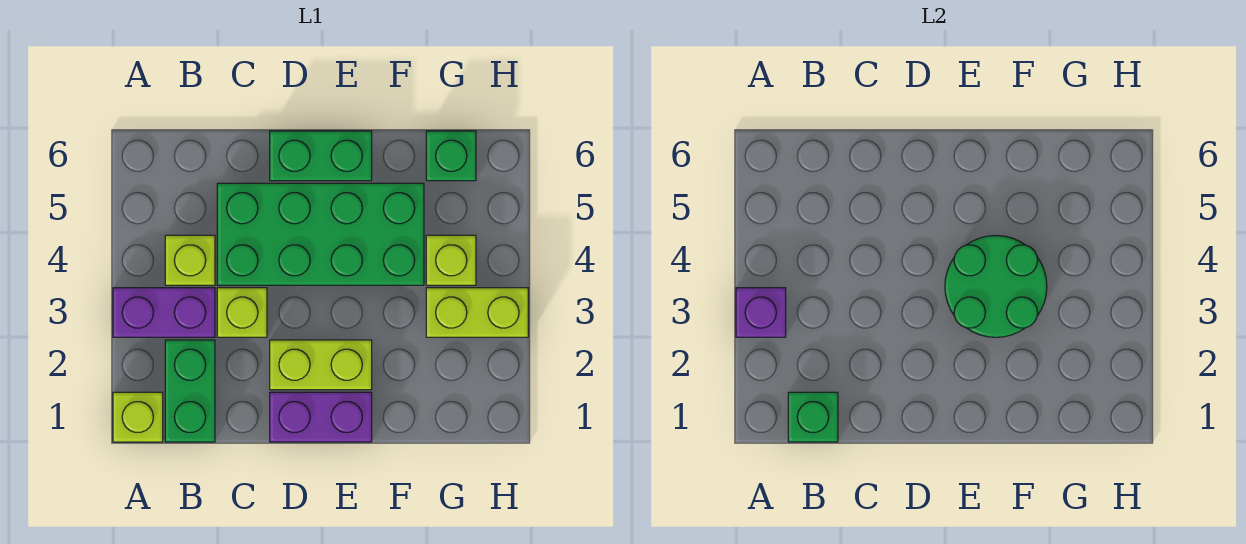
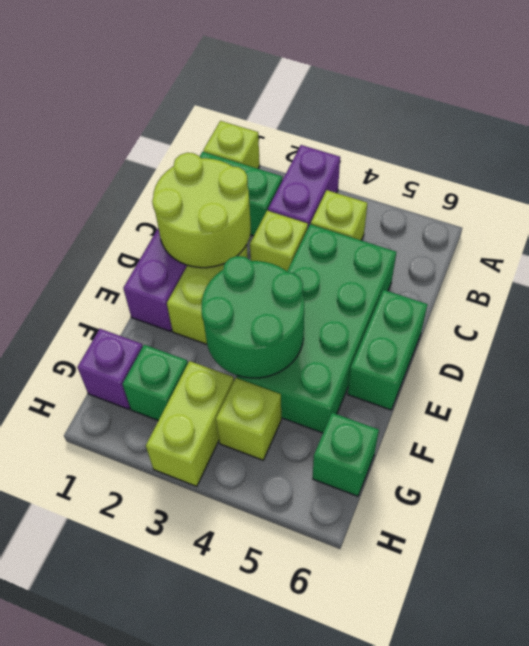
purple 1x1 brick [736,288,786,337] -> purple 1x1 brick moved to [78,329,143,409]
green 1x1 brick [788,392,838,442] -> green 1x1 brick moved to [123,345,188,421]
none -> lime 2x2 round brick [152,153,251,268]

